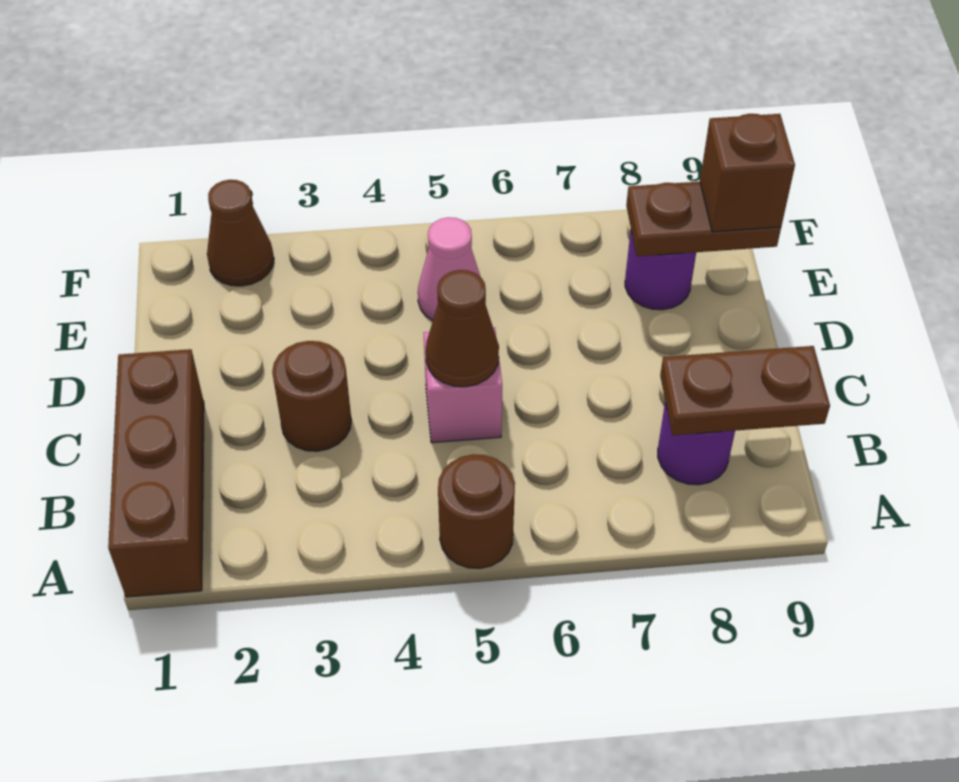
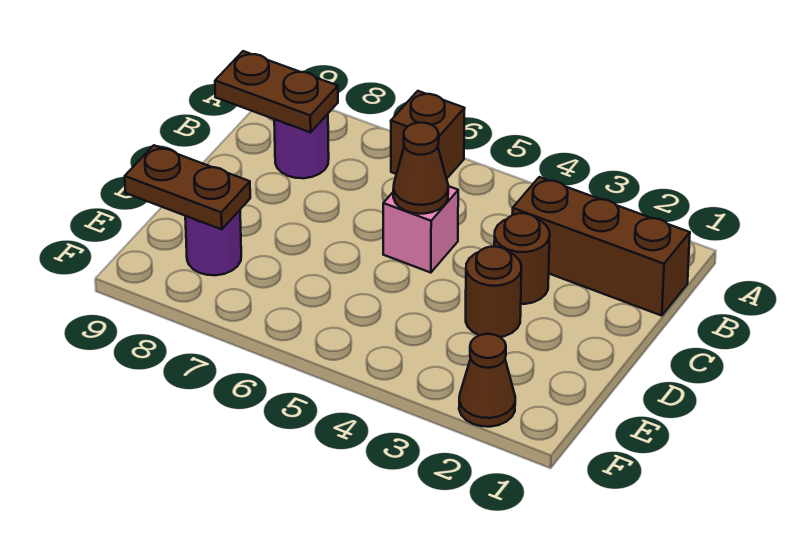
brown 1x3 brick [108,349,204,597] -> brown 1x3 brick turned to [512,177,690,316]
brown 1x1 round brick [438,454,515,568] -> brown 1x1 round brick moved to [466,247,521,337]
pink 1x1 cone [418,217,480,320] -> none
brown 1x1 brick [700,114,795,232] -> brown 1x1 brick moved to [391,91,465,179]

